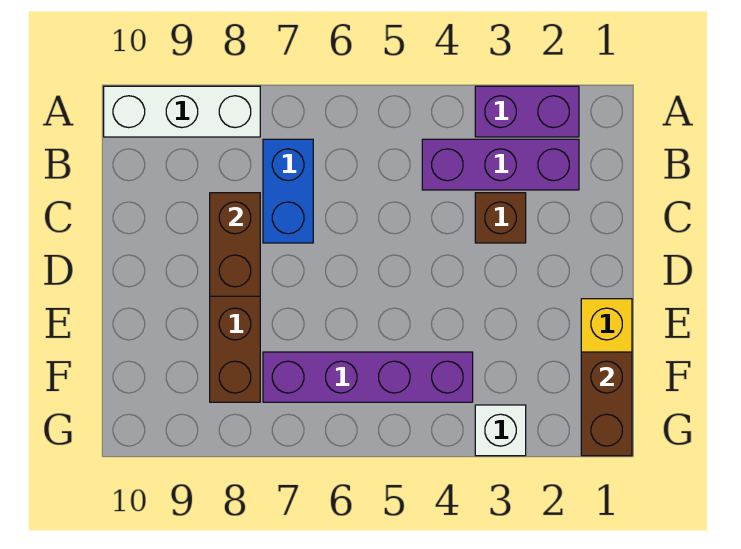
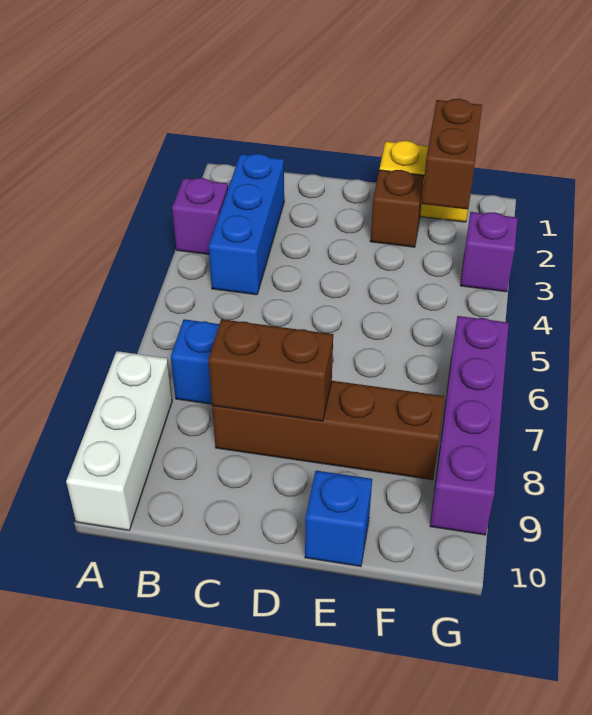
purple 1x2 brick [475,86,579,137] -> purple 1x1 brick [172,178,228,254]
purple 1x3 brick [422,139,579,190] -> blue 1x3 brick [209,154,284,295]
brown 1x1 brick [475,193,526,243] -> brown 1x1 brick moved to [370,170,424,247]
none -> blue 1x1 brick [305,471,372,566]
brown 1x2 brick [581,352,632,456] -> brown 1x2 brick turned to [422,99,482,209]
purple 1x4 brick [263,352,473,402] -> purple 1x4 brick moved to [430,316,509,535]
white 1x1 brick [475,405,526,456] -> purple 1x1 brick [460,212,517,292]

